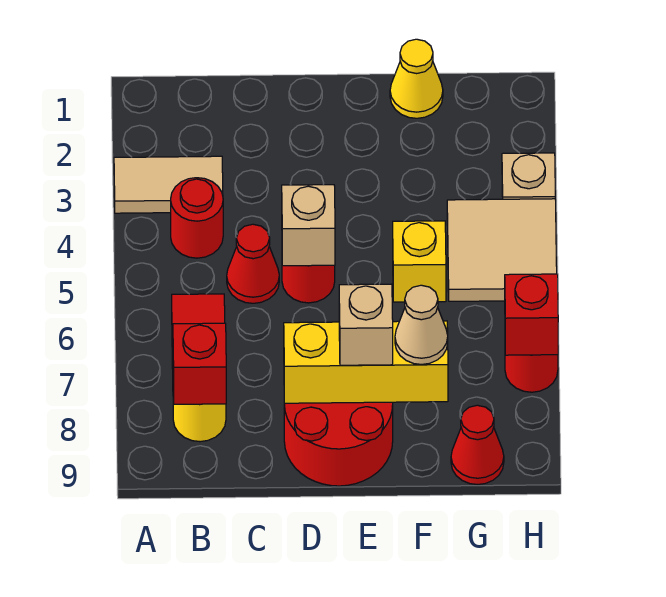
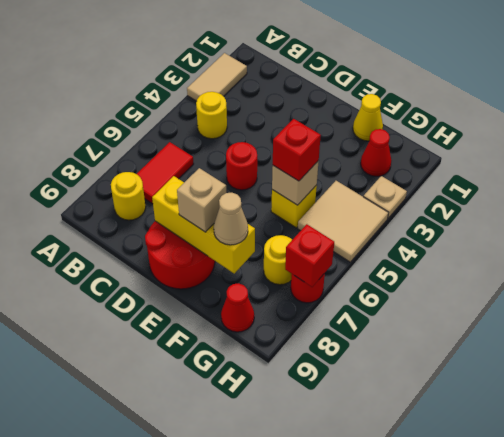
tan 1x2 tile [114,156,223,213] -> tan 1x2 tile turned to [187,53,247,101]
red 1x1 round brick [171,178,223,258] -> yellow 1x1 round brick [196,92,227,139]
red 1x1 brick [173,323,226,404] -> red 1x1 brick moved to [273,119,321,181]
red 1x1 cone [227,224,279,303] -> red 1x1 cone moved to [361,129,391,176]
tan 1x1 brick [282,184,335,266] -> tan 1x1 brick moved to [272,161,319,205]
none -> yellow 1x1 round brick [264,235,292,285]

